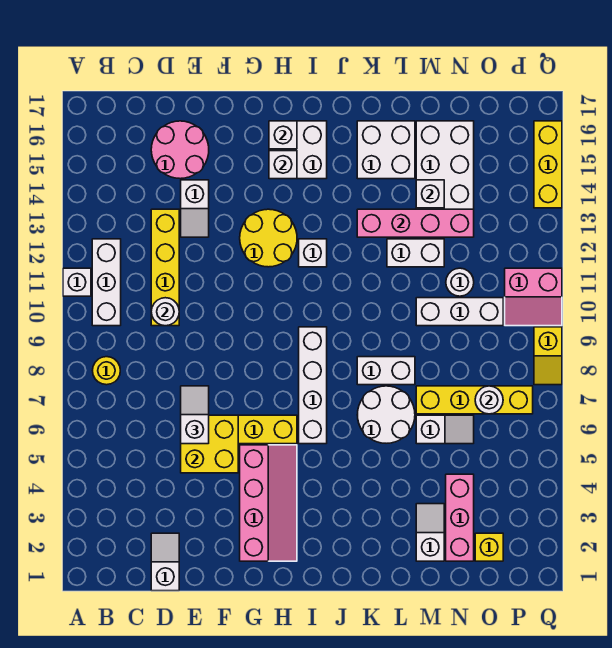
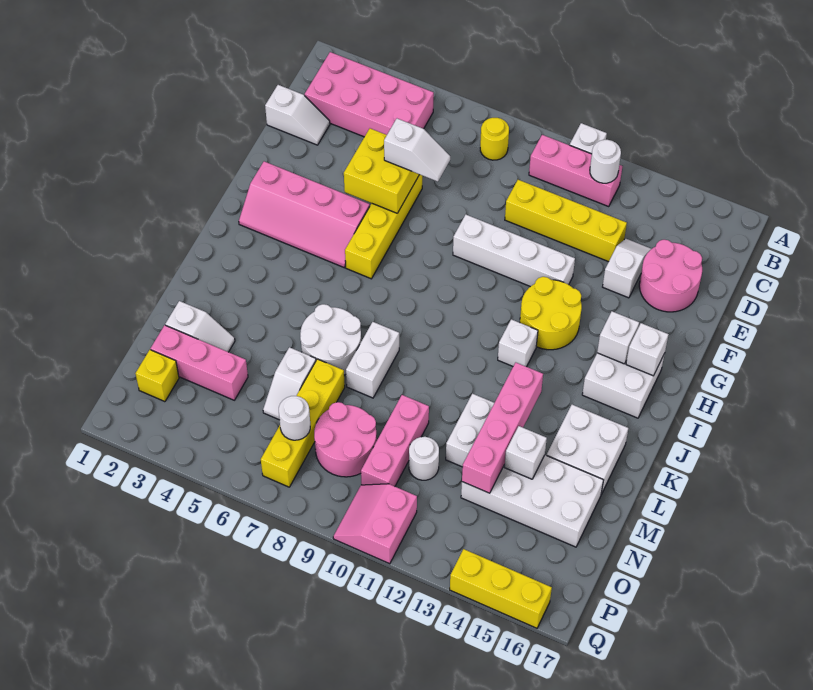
none -> pink 2x4 brick [305,52,434,137]
white 1x3 brick [92,239,121,326] -> pink 1x3 brick [529,135,622,206]
white 1x1 round brick [151,298,179,326] -> white 1x1 round brick moved to [590,140,621,183]
white 1x2 slope [181,180,209,237] -> white 1x2 slope turned to [603,239,651,298]
white 1x4 brick [299,327,327,444] -> white 1x4 brick moved to [453,214,575,287]
white 1x3 brick [416,298,503,326] -> pink 1x3 brick [361,395,429,486]
none -> pink 2x2 round brick [314,402,377,477]
yellow 1x2 slope [534,327,562,385] -> none

